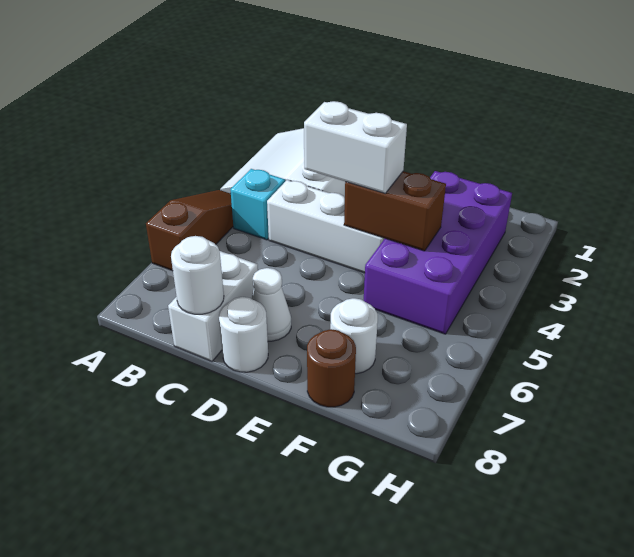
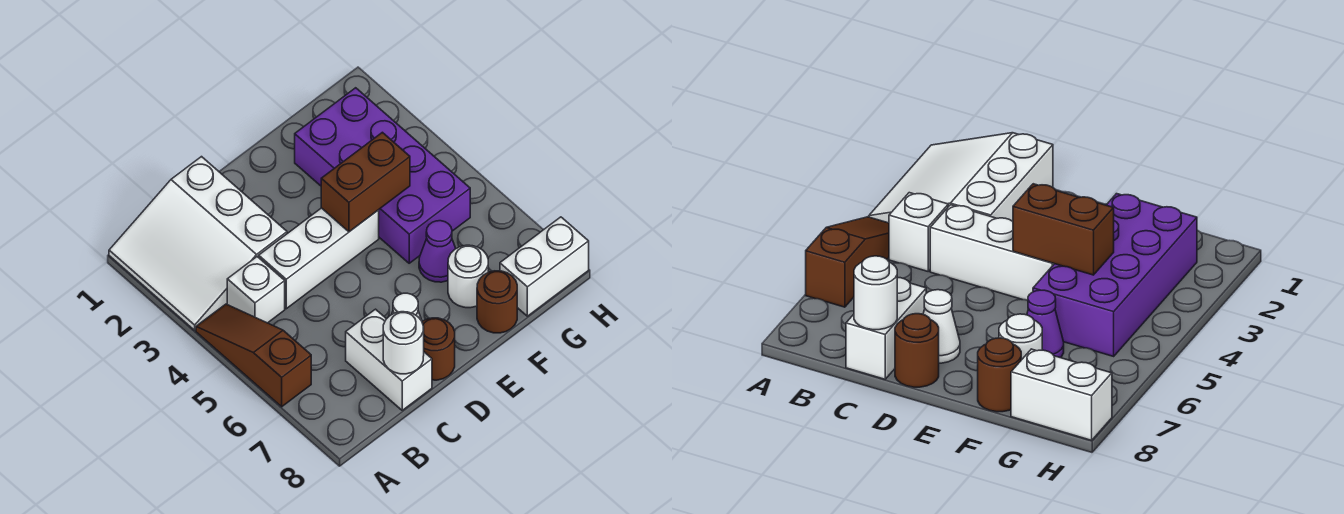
cyan 1x1 brick [230,169,285,240] -> white 1x1 brick [227,257,285,323]
white 1x2 brick [304,101,407,194] -> white 1x2 brick moved to [500,217,589,316]
white 1x1 round brick [219,297,268,372] -> brown 1x1 round brick [422,318,455,380]
none -> purple 1x1 cone [419,221,456,282]

